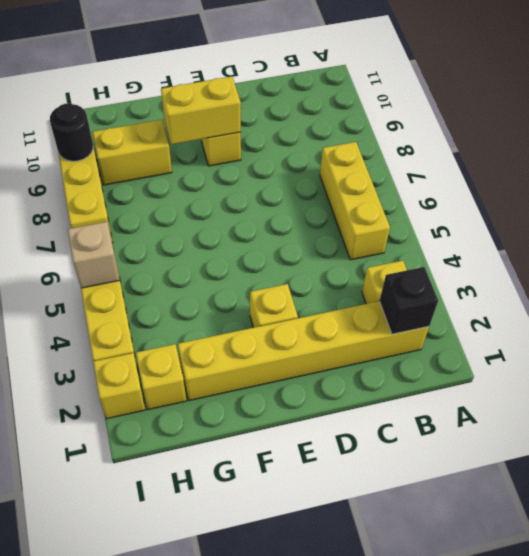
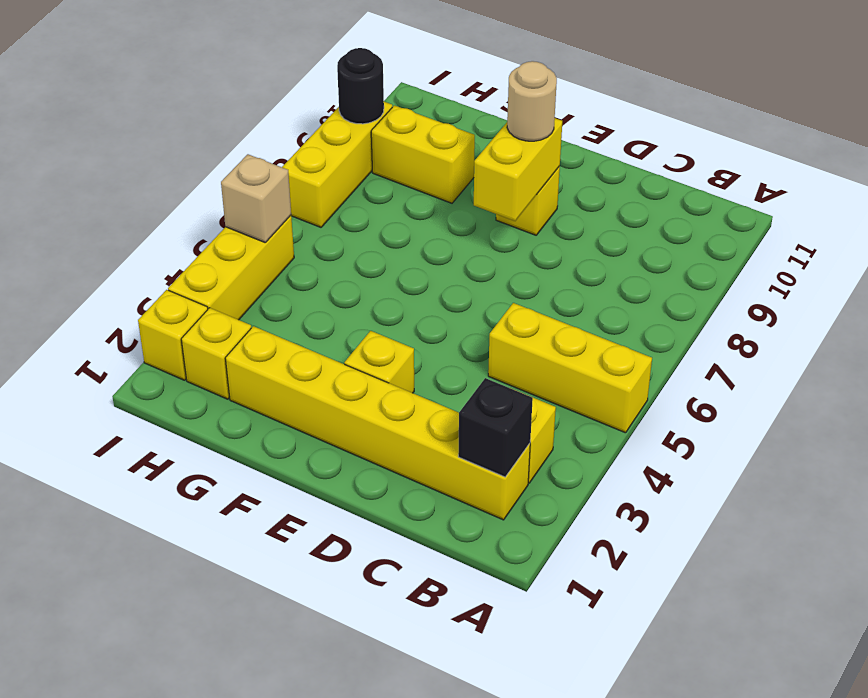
yellow 1x3 brick [320,142,390,260] -> yellow 1x3 brick turned to [488,303,652,433]
yellow 1x2 brick [161,76,241,144] -> yellow 1x2 brick turned to [474,118,562,221]
none -> tan 1x1 round brick [507,61,557,141]

